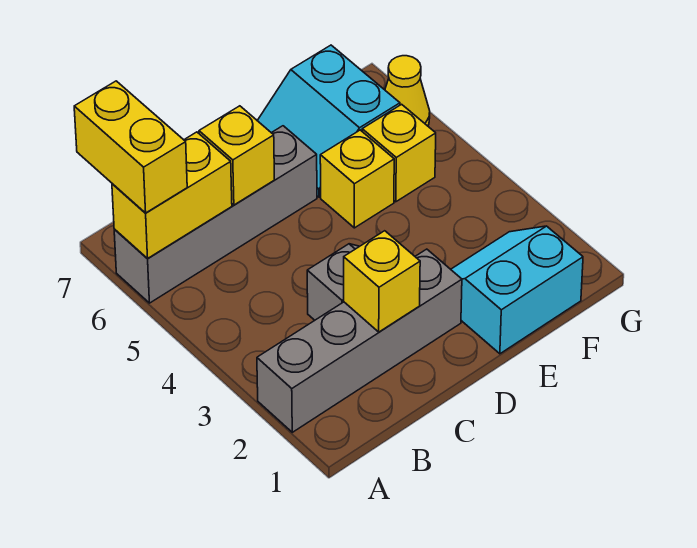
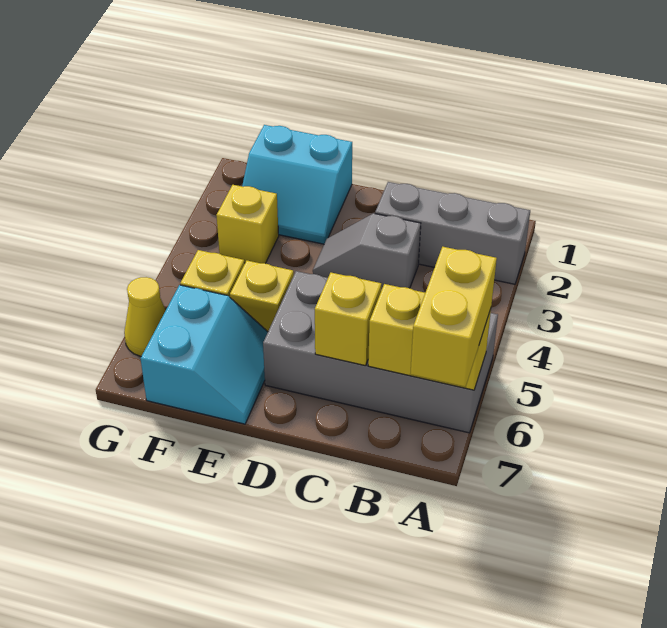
grey 1x4 brick [257,249,462,432] -> grey 1x3 brick [375,182,530,284]
grey 1x4 brick [114,126,317,303] -> grey 2x4 brick [263,271,498,433]
yellow 1x1 brick [344,231,420,332] -> yellow 1x1 brick moved to [216,185,279,263]

